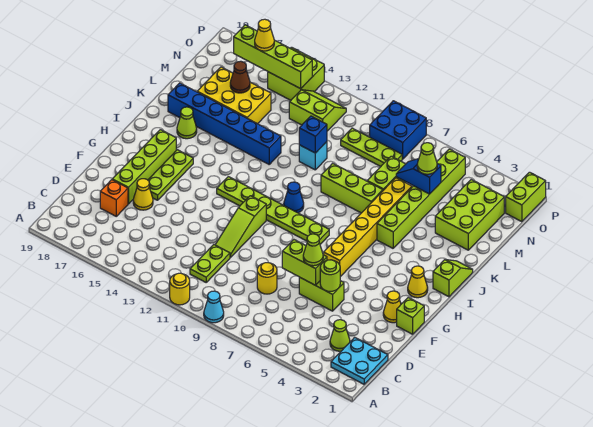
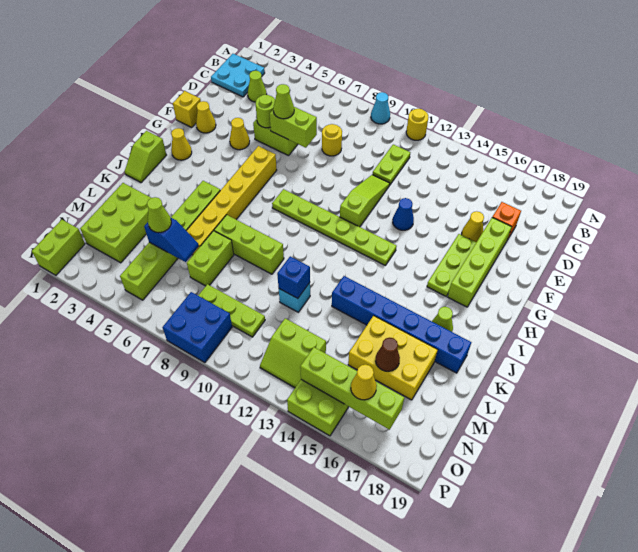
lime 1x1 brick [397,298,424,334] -> yellow 1x1 brick [173,91,201,128]
none -> yellow 1x1 cone [230,118,250,150]
blue 1x1 cone [284,182,304,213] -> blue 1x1 cone moved to [393,198,414,230]

